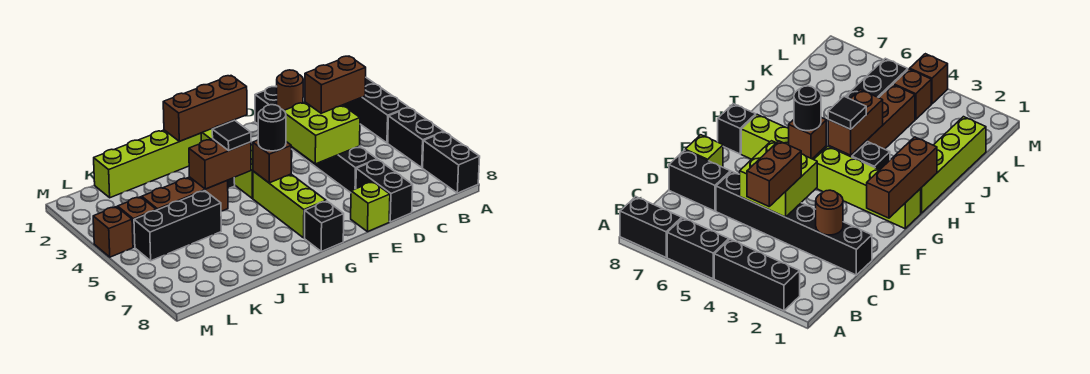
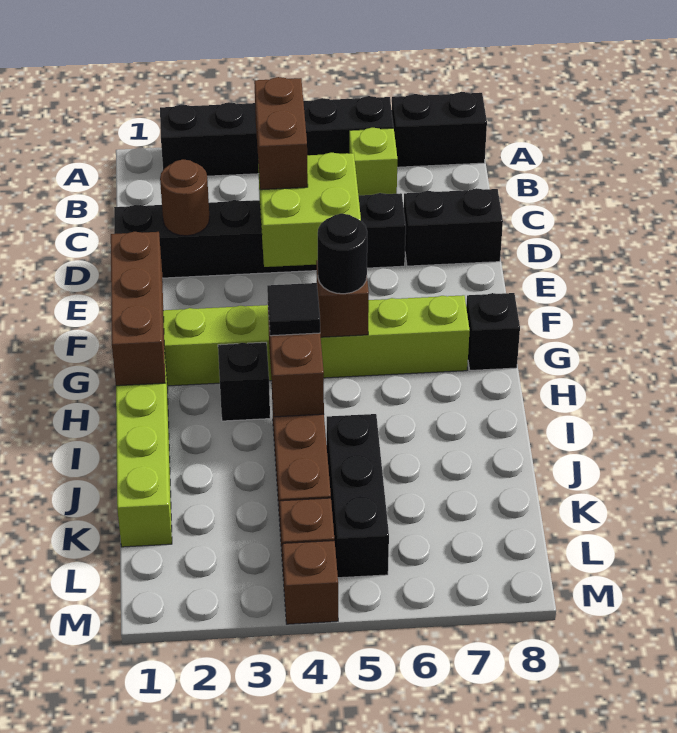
lime 1x1 brick [351,182,390,232] -> lime 1x1 brick moved to [349,128,398,195]

